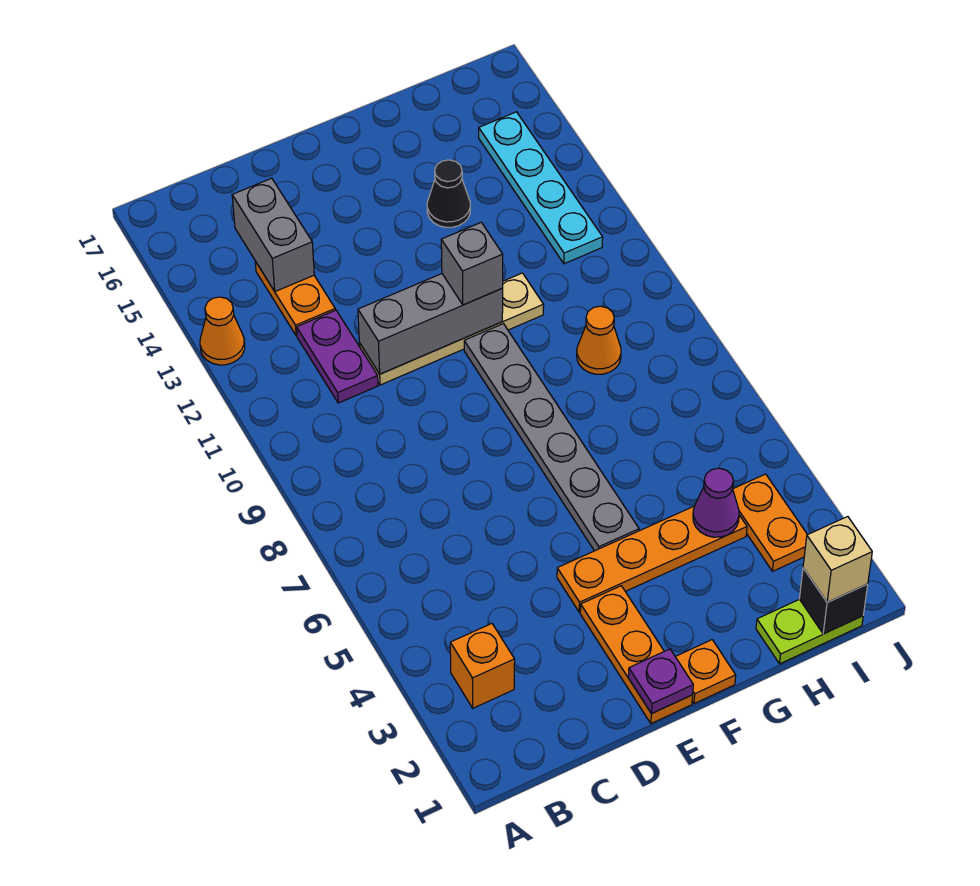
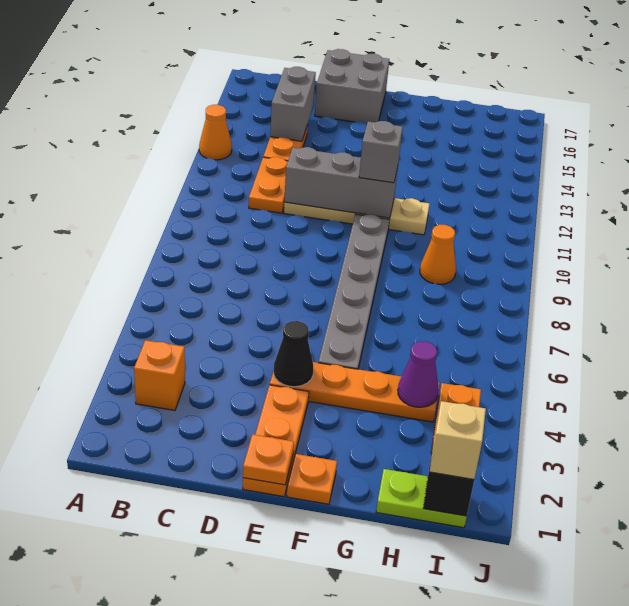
purple 1x2 plate [297,310,378,403] -> orange 1x2 plate [249,157,288,213]
none -> grey 2x2 brick [315,49,389,123]
purple 1x1 plate [628,649,693,714] -> orange 1x1 plate [243,434,294,485]
black 1x1 cone [427,160,470,227] -> black 1x1 cone moved to [274,321,313,387]
cyan 1x4 plate [479,112,603,264] -> none

